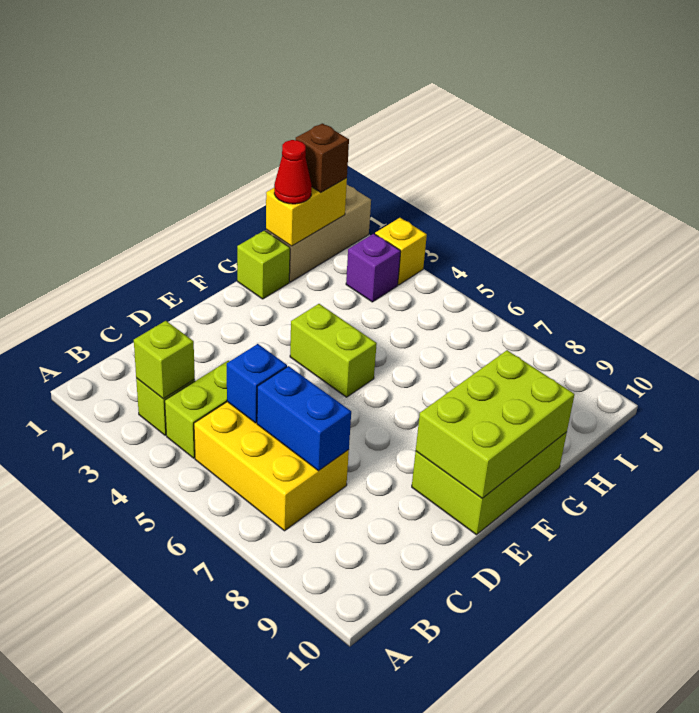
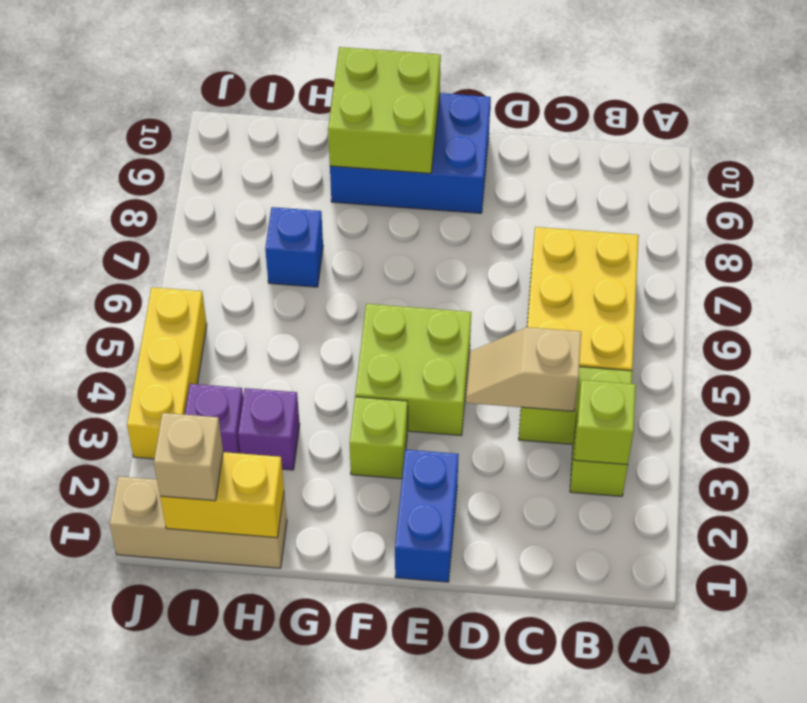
none -> tan 1x2 slope [466,327,581,411]
blue 1x1 brick [227,344,287,423] -> blue 1x1 brick moved to [265,207,323,287]
blue 1x2 brick [257,366,351,471] -> blue 1x2 brick moved to [395,450,459,582]
lime 2x3 brick [412,432,567,535] -> blue 2x3 brick [330,93,491,213]
lime 2x3 brick [416,350,575,498] -> lime 2x2 brick [328,47,441,173]
lime 1x2 brick [290,304,377,397] -> lime 2x2 brick [355,304,471,436]
lime 1x1 brick [237,231,290,299] -> lime 1x1 brick moved to [350,397,408,479]
red 1x1 cone [274,140,312,204] -> none
none -> purple 1x1 brick [238,388,300,470]
brown 1x1 brick [296,123,349,192] -> tan 1x1 brick [154,413,223,501]
yellow 1x1 brick [375,218,427,285] -> yellow 1x3 brick [127,287,207,459]

